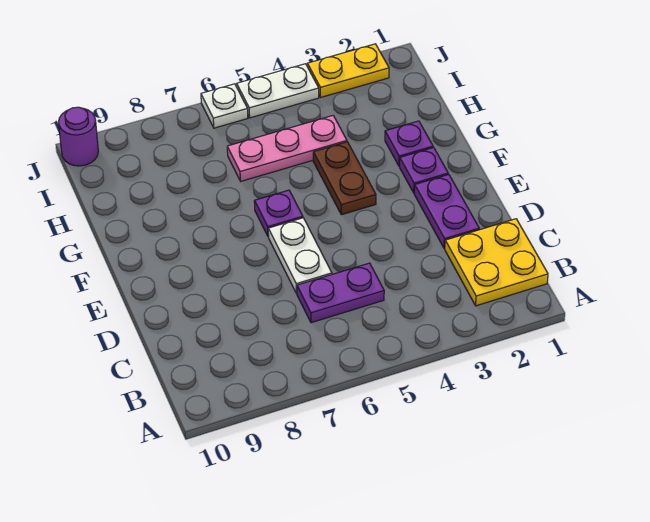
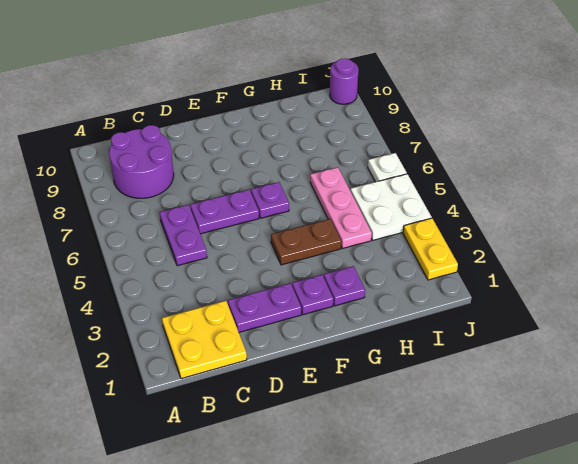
none -> purple 2x2 round brick [109,125,174,198]
white 1x2 plate [268,218,332,293] -> purple 1x2 plate [190,190,259,234]
white 1x2 plate [237,64,319,118] -> white 2x2 plate [350,174,432,240]

